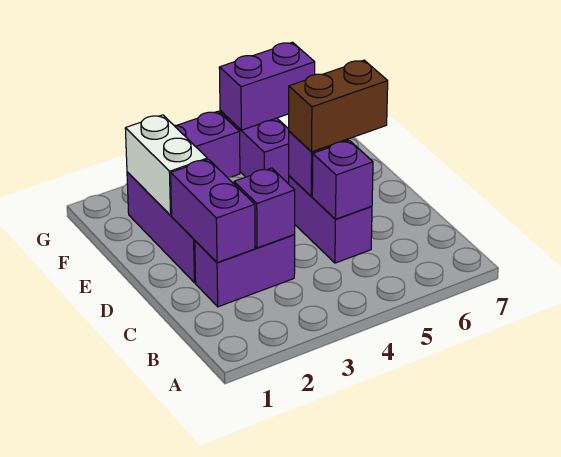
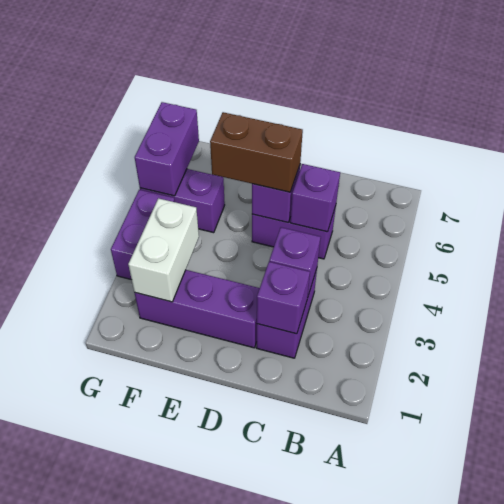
purple 1x2 brick [171,159,255,263] -> purple 1x1 brick [257,262,310,334]
brown 1x2 brick [289,60,388,152] -> brown 1x2 brick turned to [210,112,303,192]
white 1x2 brick [125,115,207,216] -> white 1x2 brick turned to [128,198,199,302]

